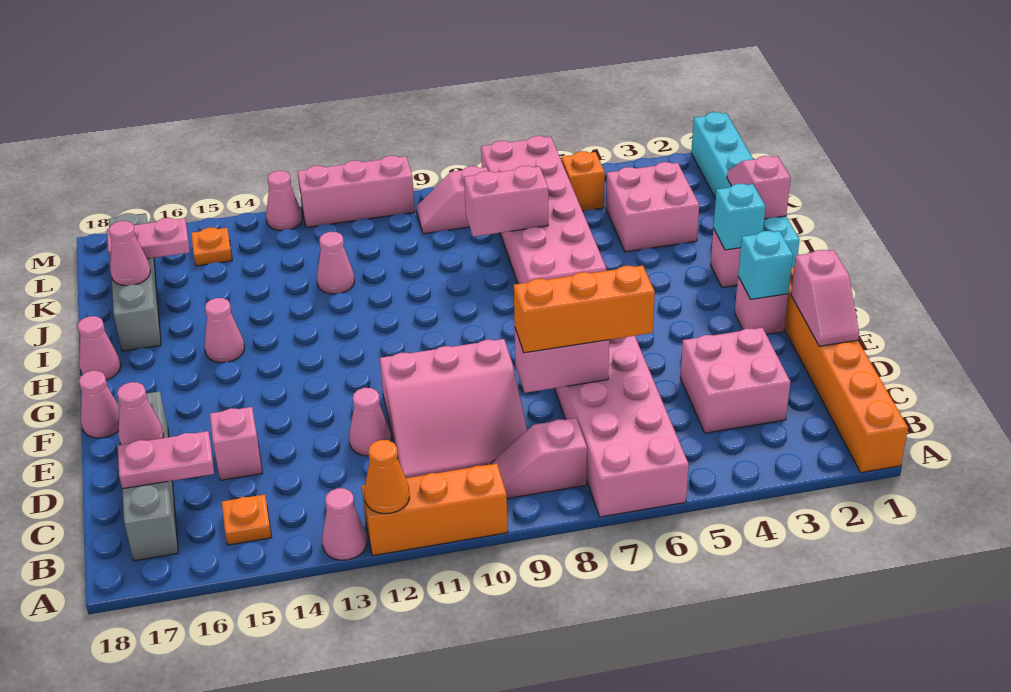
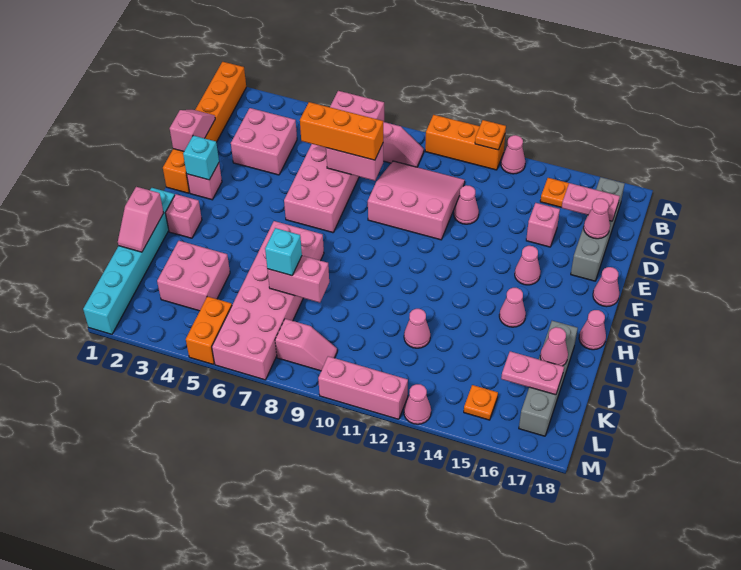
orange 1x1 cone [364,440,409,514] -> orange 1x1 plate [475,120,506,150]
none -> pink 1x1 cone [515,246,540,285]
cyan 1x1 brick [713,184,765,250] -> cyan 1x1 brick moved to [265,228,302,276]
orange 1x1 brick [561,151,605,211] -> orange 1x2 brick [186,296,232,365]

